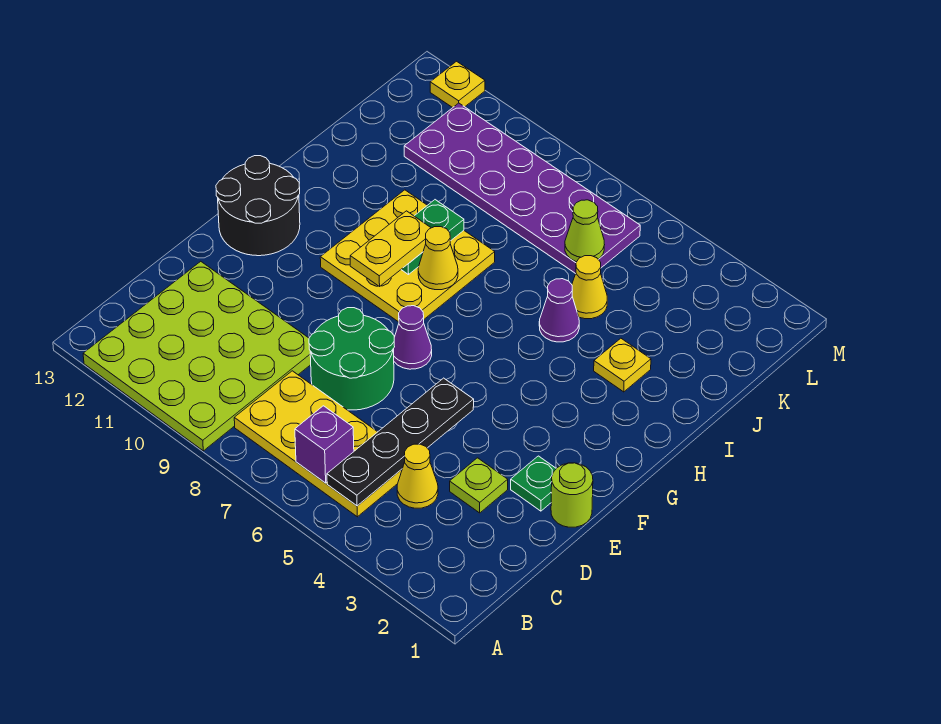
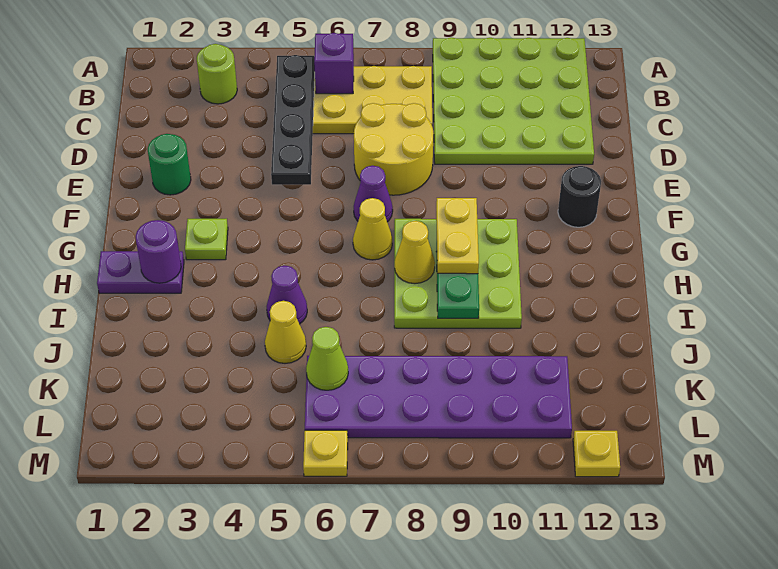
yellow 1x1 cone [397,444,438,508] -> yellow 1x1 cone moved to [353,198,392,260]
lime 1x1 plate [450,458,508,513] -> lime 1x1 plate moved to [185,219,228,260]
green 2x2 round brick [309,308,395,410] -> yellow 2x2 round brick [354,103,434,195]
lime 1x1 round brick [551,463,593,527] -> lime 1x1 round brick moved to [197,44,237,104]
green 1x1 plate [511,456,556,511] -> green 1x1 round brick [148,134,191,195]
black 2x2 round brick [216,156,300,256] -> black 1x1 round brick [558,166,601,227]
yellow 3x3 plate [320,190,495,322] -> lime 3x3 plate [394,219,522,328]
none -> purple 1x2 plate [97,251,184,293]
none -> purple 1x1 round brick [136,220,181,283]
yellow 1x1 plate [594,338,651,392] -> yellow 1x1 plate moved to [303,430,348,476]

